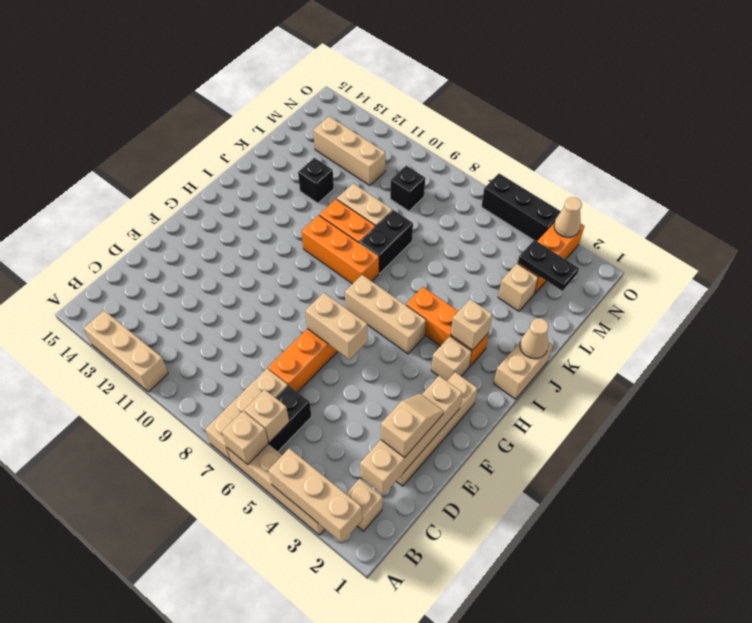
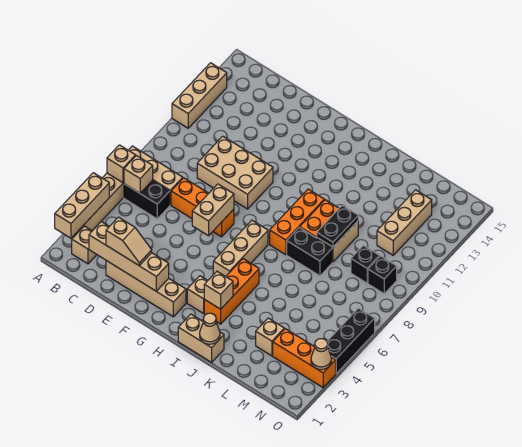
none -> tan 2x3 brick [197,136,273,209]
black 1x1 brick [298,158,334,203] -> black 1x1 brick moved to [368,256,397,294]
black 1x2 plate [518,240,579,291] -> black 1x2 plate moved to [317,205,358,247]

